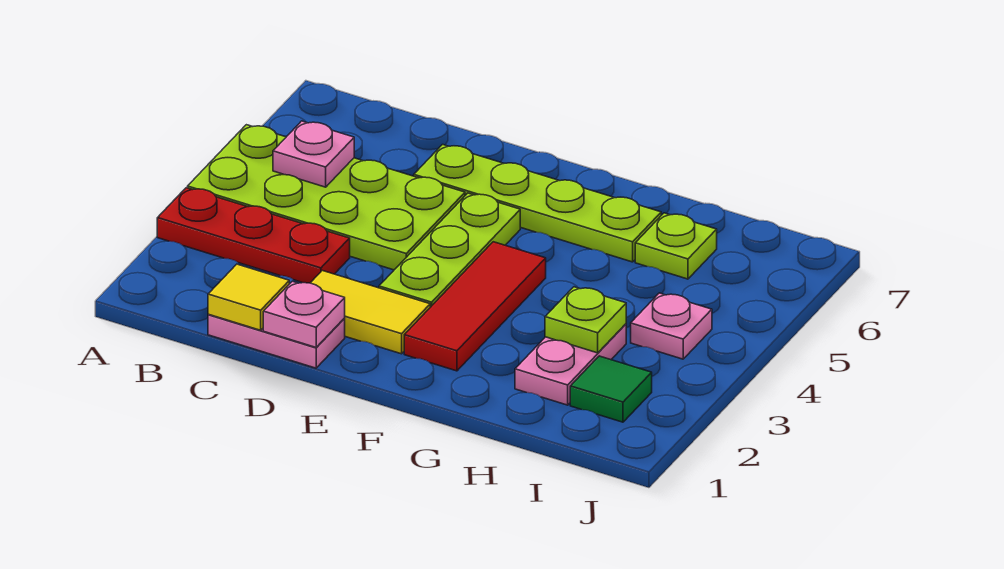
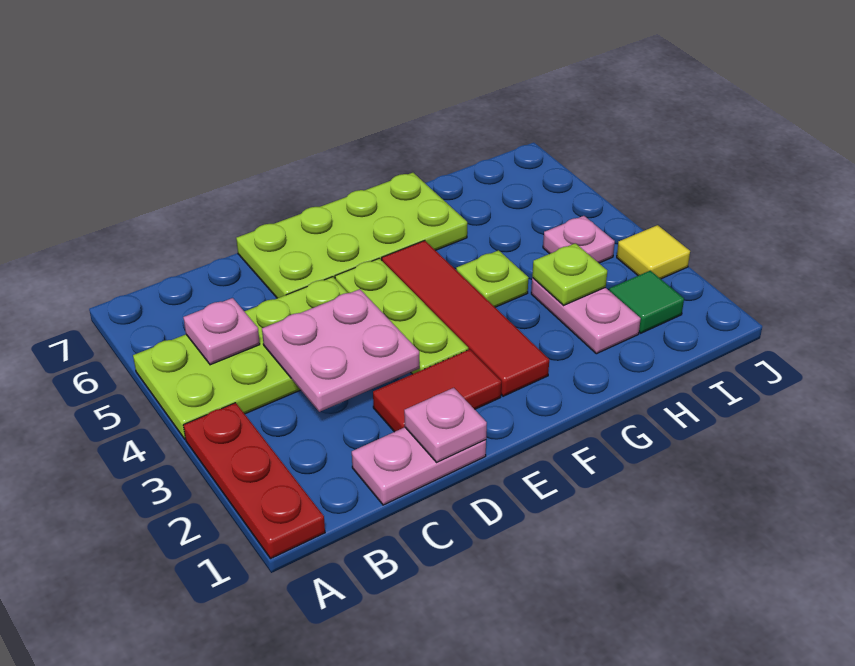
red 1x3 plate [157,188,350,283] -> red 1x3 plate turned to [183,403,325,559]
yellow 1x1 tile [208,264,289,330] -> yellow 1x1 tile moved to [617,225,690,279]
none -> pink 2x2 plate [262,289,419,412]
yellow 1x2 tile [311,271,430,354] -> red 1x2 tile [373,349,501,432]
lime 1x4 plate [414,145,661,262] -> lime 2x4 plate [236,173,467,298]
red 1x3 tile [404,242,546,371] -> red 1x4 tile [382,241,549,396]
lime 1x1 plate [635,213,717,279] -> lime 1x1 plate moved to [456,250,529,307]

